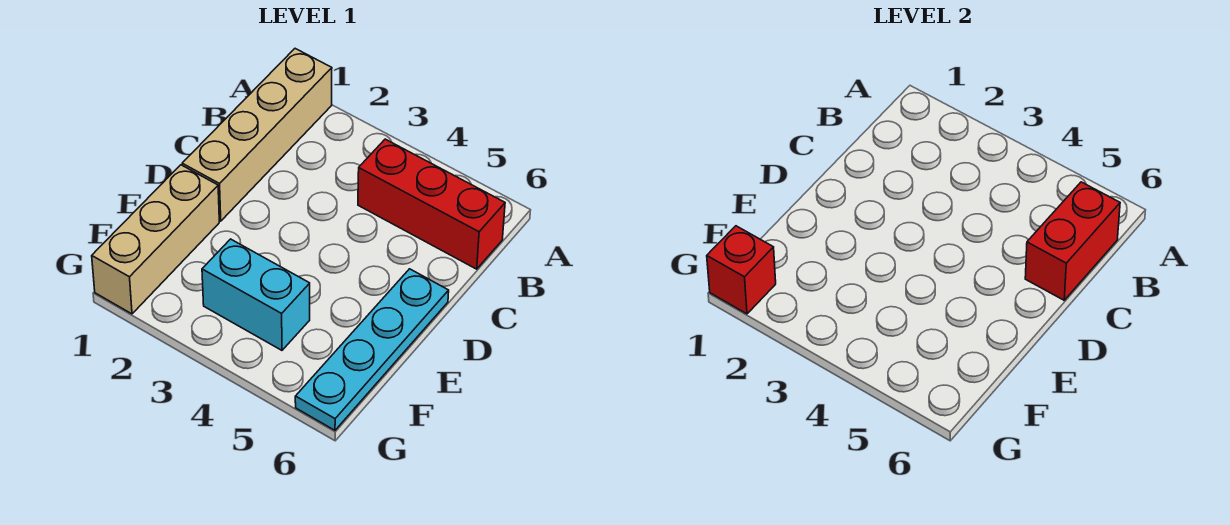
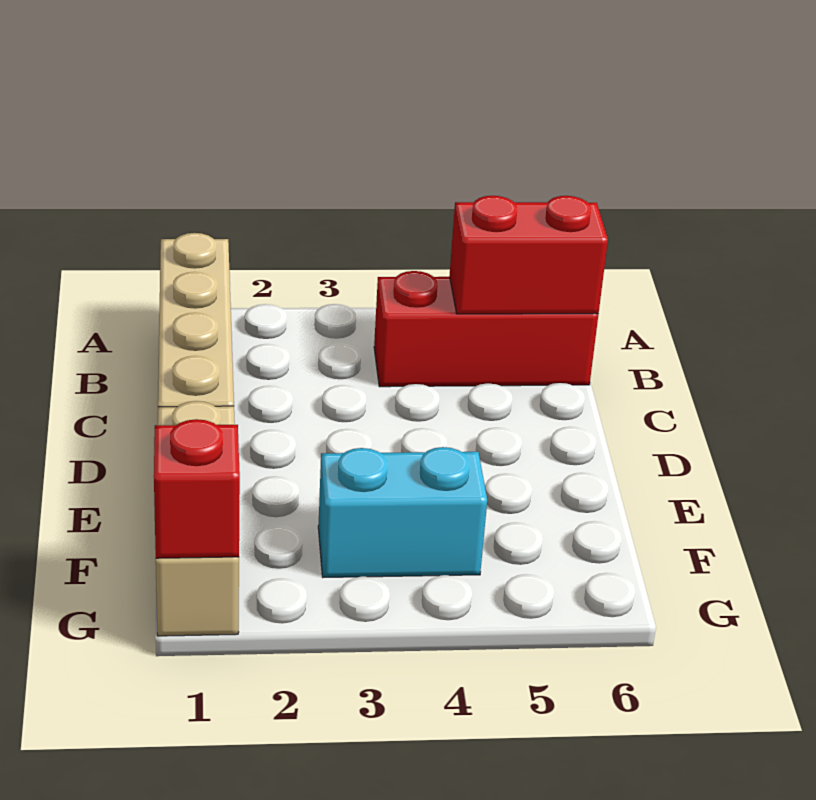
red 1x2 brick [1025,182,1120,300] -> red 1x2 brick turned to [449,196,608,314]
cyan 1x4 plate [295,269,449,430] -> none

